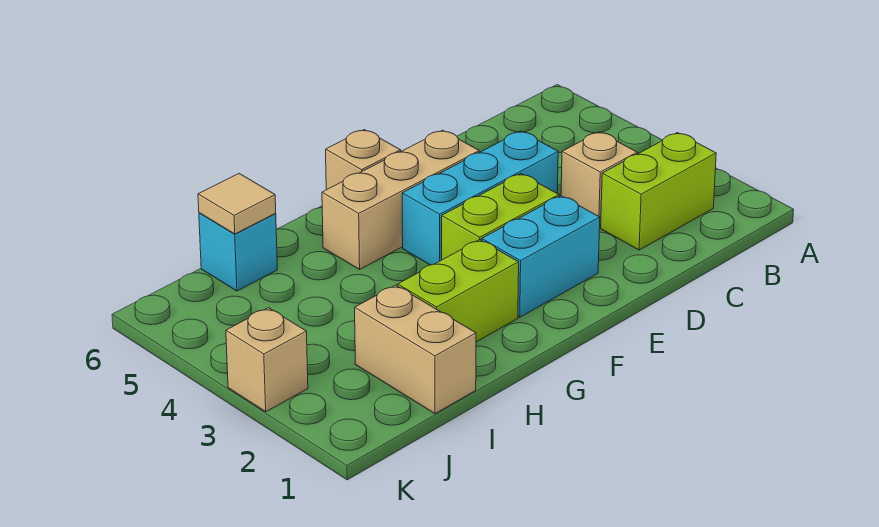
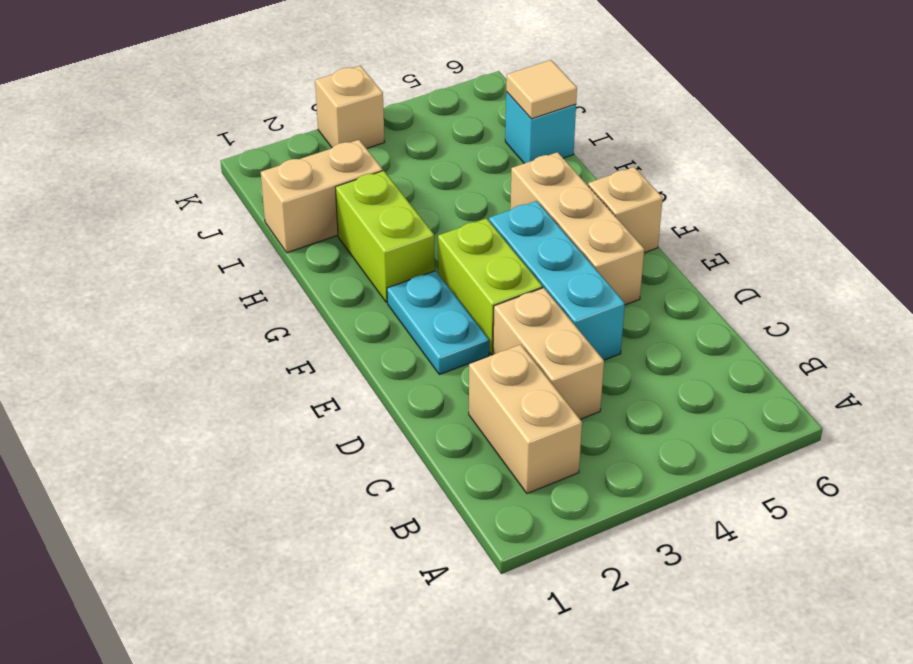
lime 1x2 brick [601,133,716,250] -> tan 1x2 brick [469,344,582,494]
tan 1x1 brick [561,132,637,227] -> tan 1x2 brick [493,288,604,419]
cyan 1x2 brick [482,196,600,317] -> cyan 1x2 plate [387,271,489,375]

